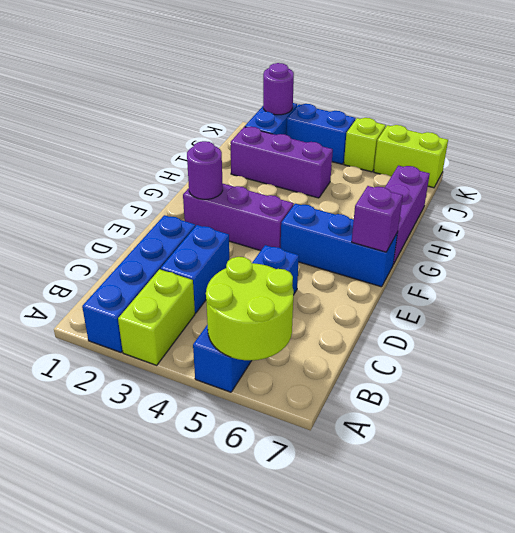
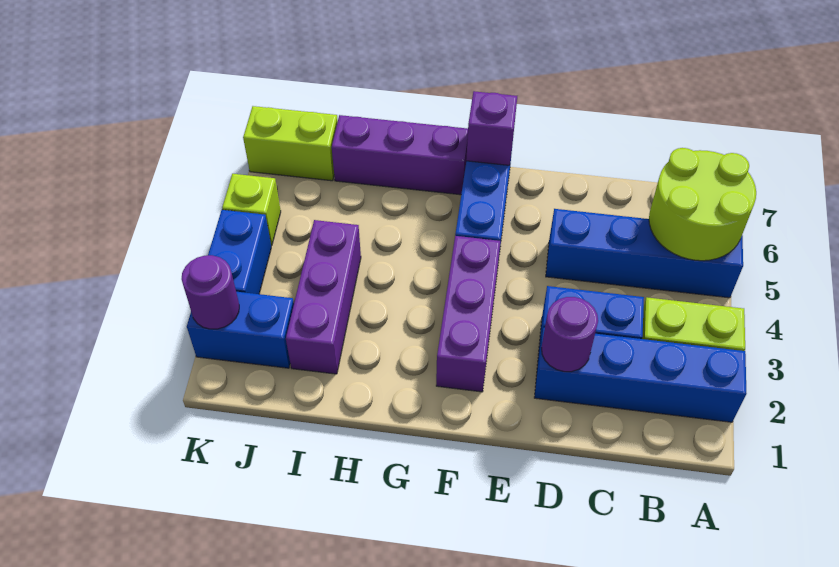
purple 1x1 round brick [187,141,223,199] -> purple 1x1 round brick moved to [541,297,598,372]
lime 1x2 brick [374,125,448,188] -> lime 1x2 brick turned to [243,106,338,181]

